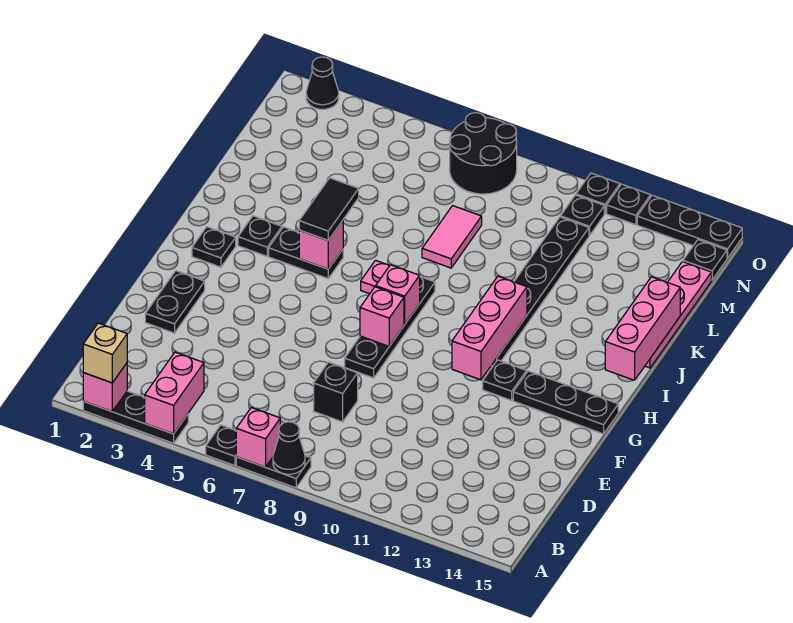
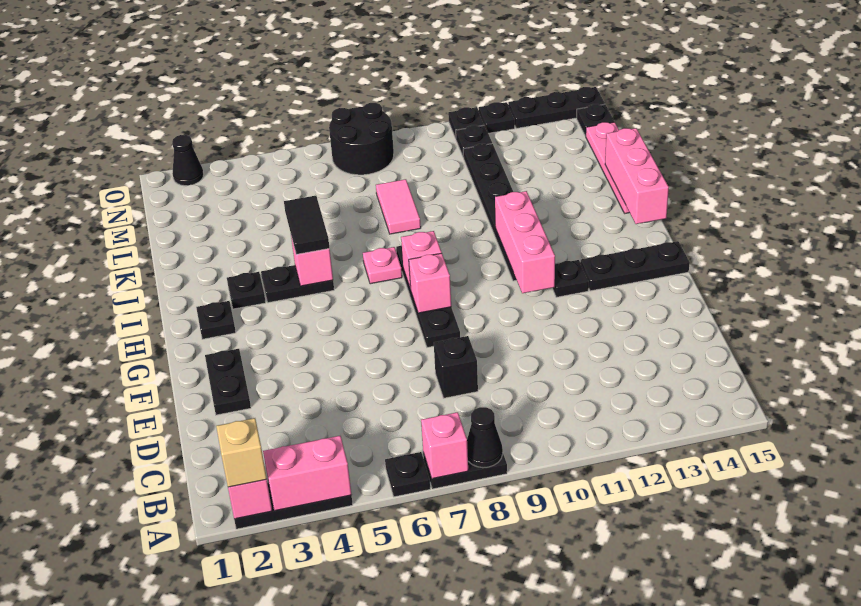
pink 1x2 brick [145,352,204,434] -> pink 1x2 brick turned to [263,436,351,511]

